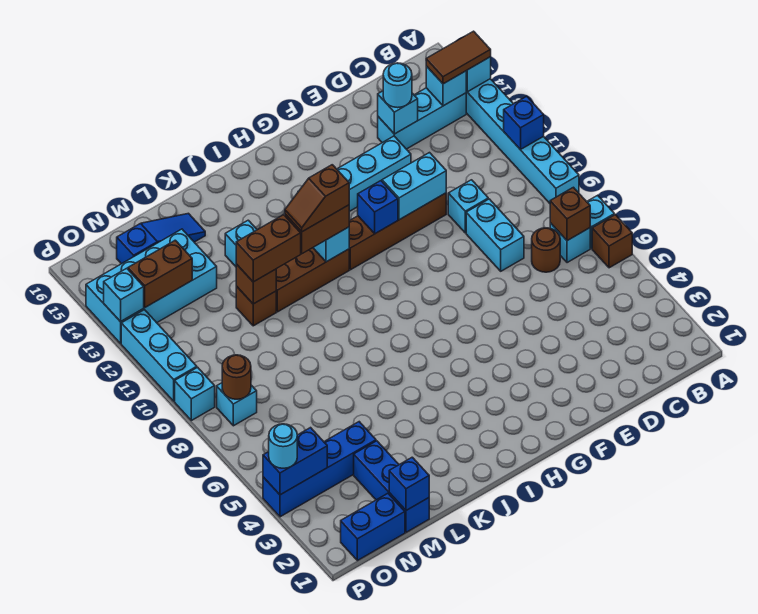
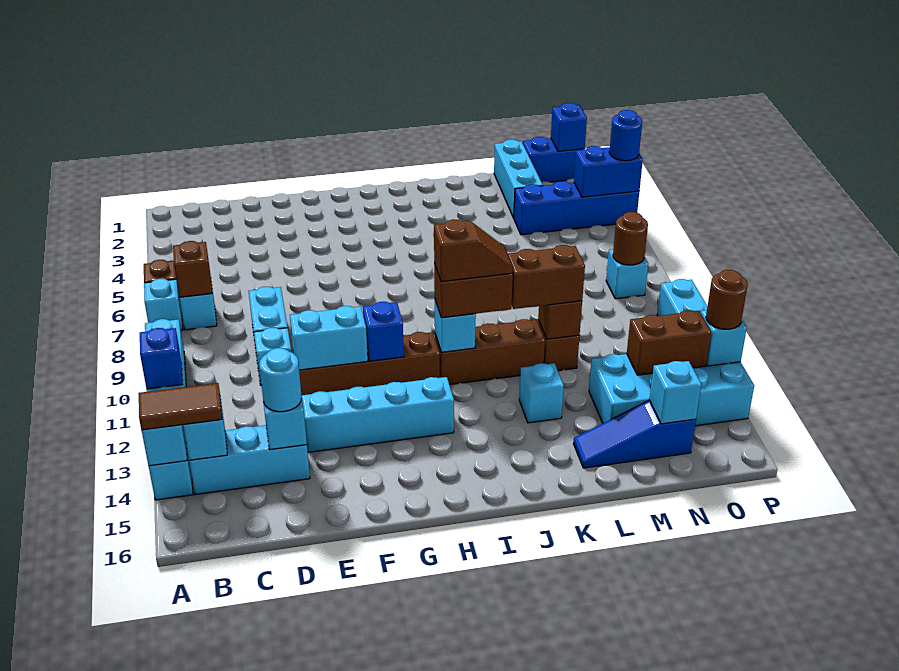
brown 1x1 round brick [532,228,560,272] -> brown 1x1 round brick moved to [706,270,748,329]
blue 1x3 brick [354,441,429,532] -> cyan 1x3 brick [494,140,543,218]
blue 1x1 brick [389,457,429,510] -> blue 1x1 brick moved to [551,103,587,151]
cyan 1x1 round brick [269,424,297,468] -> blue 1x1 round brick [609,110,642,161]
cyan 1x1 brick [175,367,215,421] -> cyan 1x1 brick moved to [649,361,701,424]

